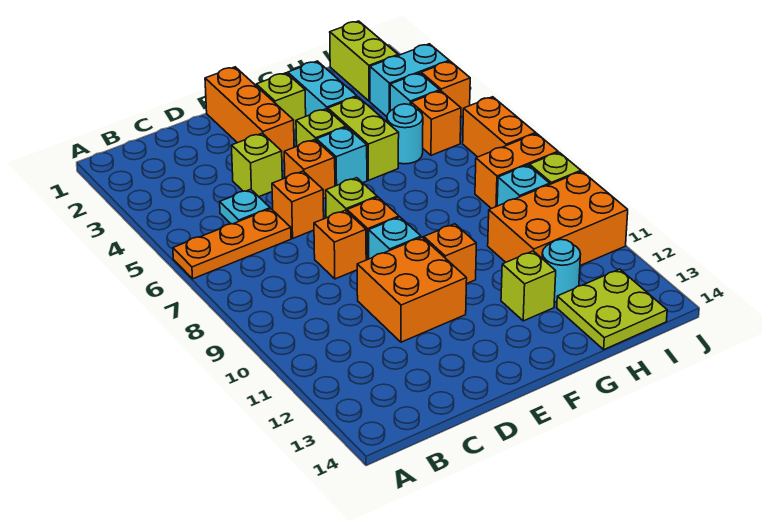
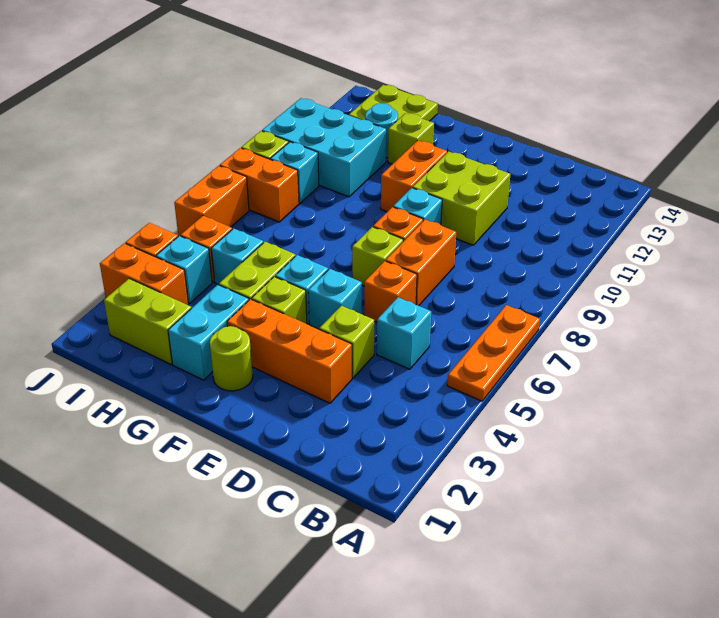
orange 1x3 plate [173,209,291,279] -> orange 1x3 plate turned to [447,305,540,401]
cyan 1x1 plate [220,189,270,224] -> cyan 1x1 brick [377,297,431,369]
orange 1x1 brick [314,210,366,279] -> orange 1x2 brick [386,220,456,306]
orange 2x2 brick [357,237,467,342] -> lime 2x2 brick [413,151,510,245]
orange 1x3 brick [205,67,294,161] -> orange 1x3 brick turned to [227,299,352,403]
orange 1x1 brick [284,140,335,198] -> cyan 1x1 brick [308,269,362,329]
lime 1x1 brick [256,73,306,130] -> lime 1x1 round brick [210,326,253,391]
orange 1x1 brick [424,224,476,284] -> orange 1x2 brick [381,140,447,212]
cyan 1x1 round brick [387,104,423,164] -> cyan 1x1 brick [211,228,263,285]
orange 2x3 brick [488,172,628,266] -> cyan 2x3 brick [262,98,386,197]
lime 1x2 brick [330,21,398,101] -> lime 1x2 brick turned to [104,279,191,364]
cyan 1x2 brick [370,44,449,117] -> orange 1x2 brick [100,243,188,305]

